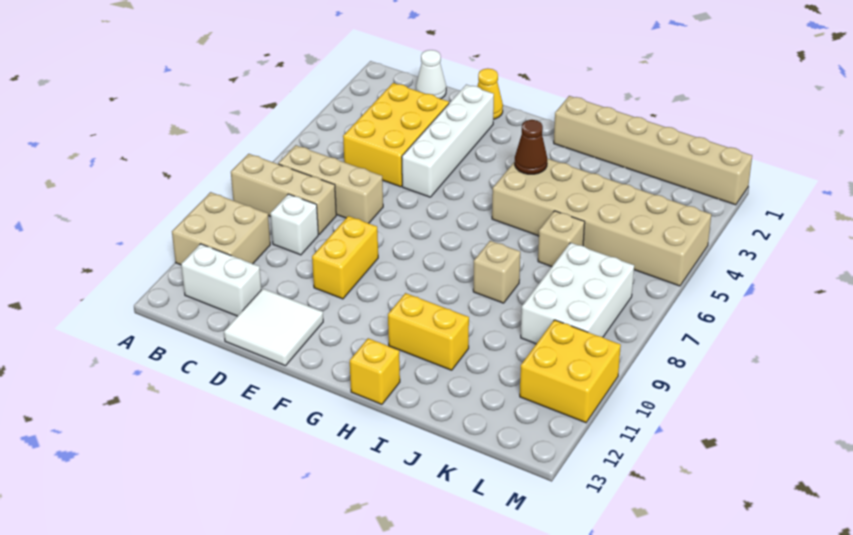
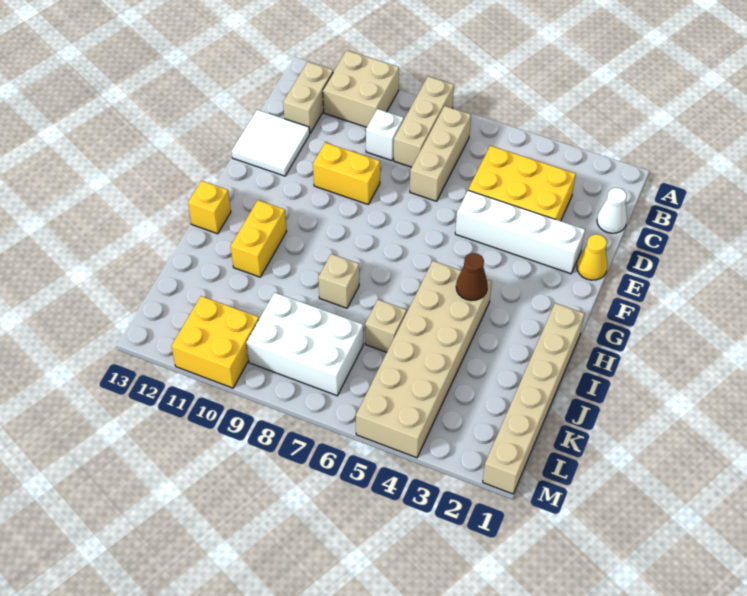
white 1x2 brick [181,244,261,316] -> tan 1x2 brick [283,62,333,133]

